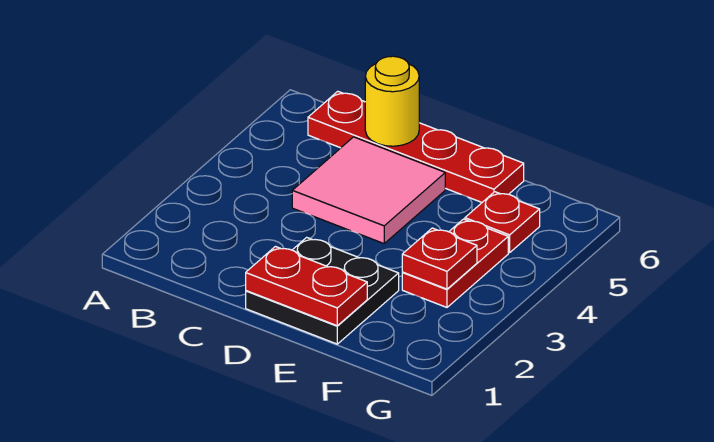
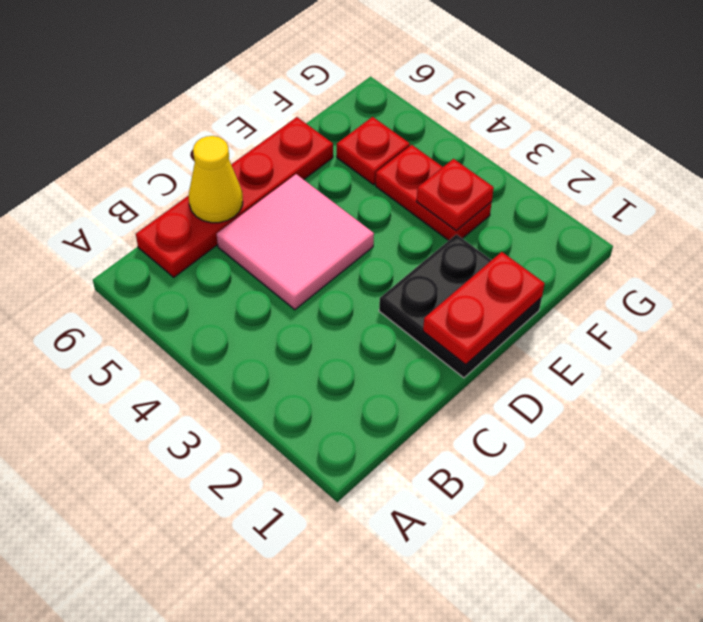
yellow 1x1 round brick [365,56,419,146] -> yellow 1x1 cone [189,136,243,223]

